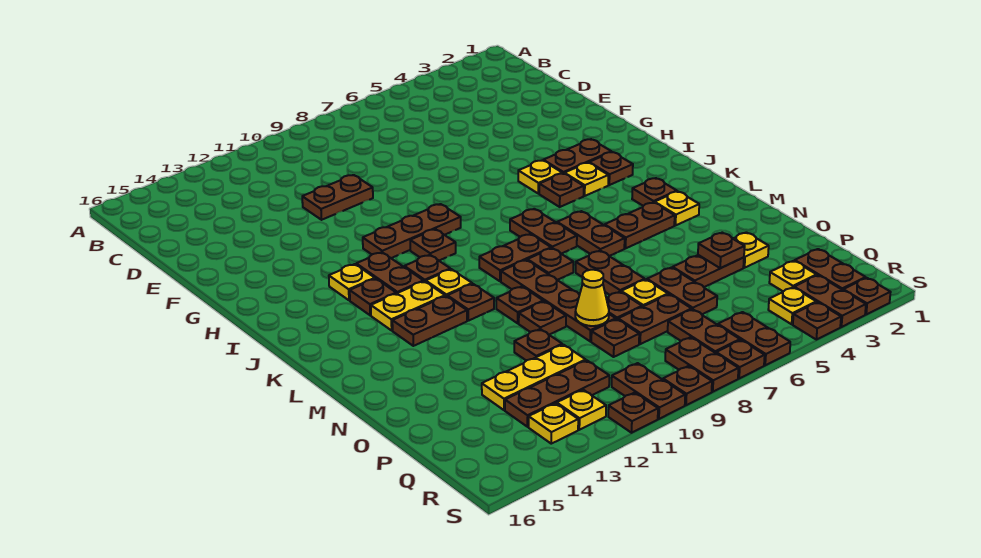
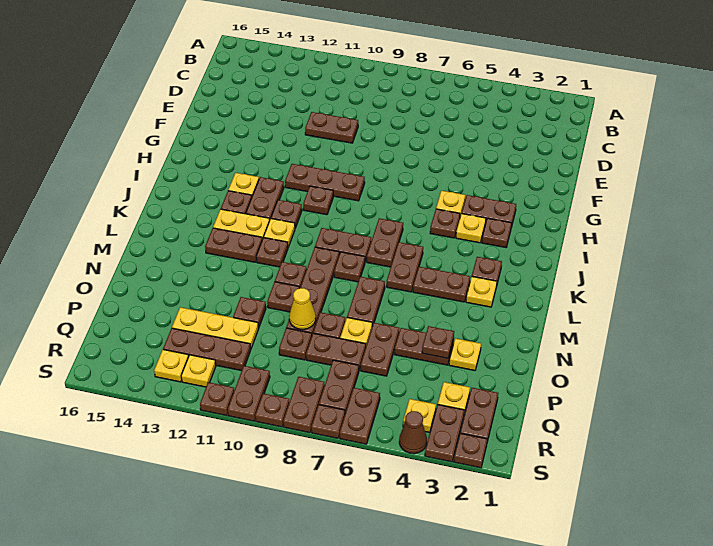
brown 1x1 plate [793,302,841,340] -> brown 1x1 cone [399,411,427,454]

